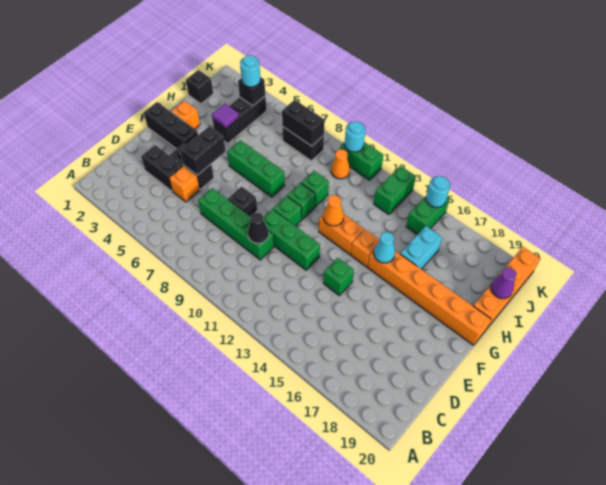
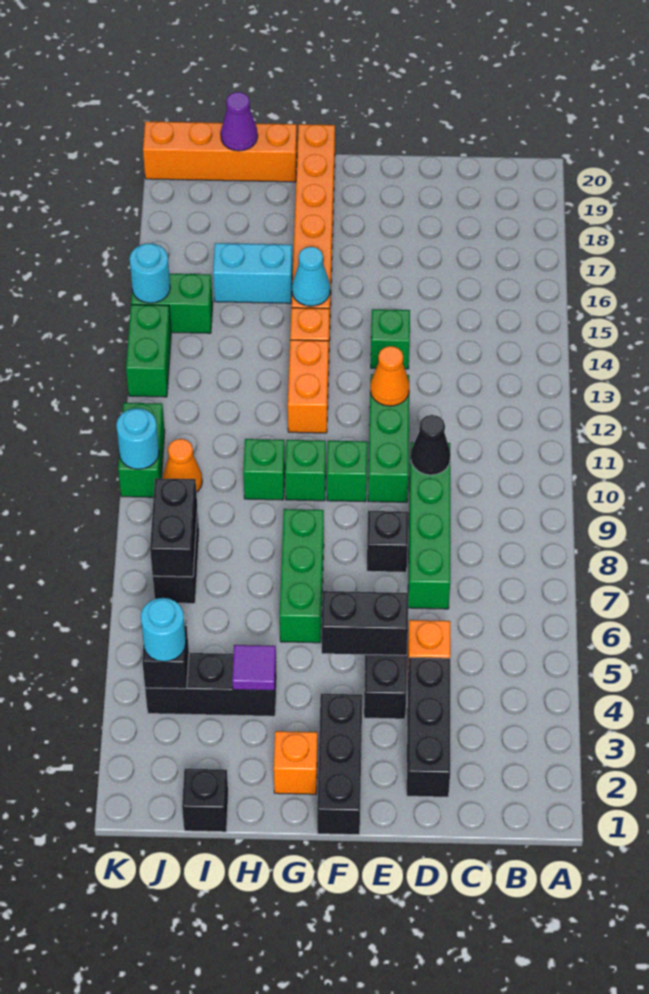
black 1x2 brick [141,145,182,191] -> black 1x3 brick [407,657,450,797]
orange 1x1 cone [323,195,344,226] -> orange 1x1 cone moved to [370,346,409,406]
green 1x2 brick [374,166,416,215] -> green 1x2 brick turned to [126,305,171,397]

